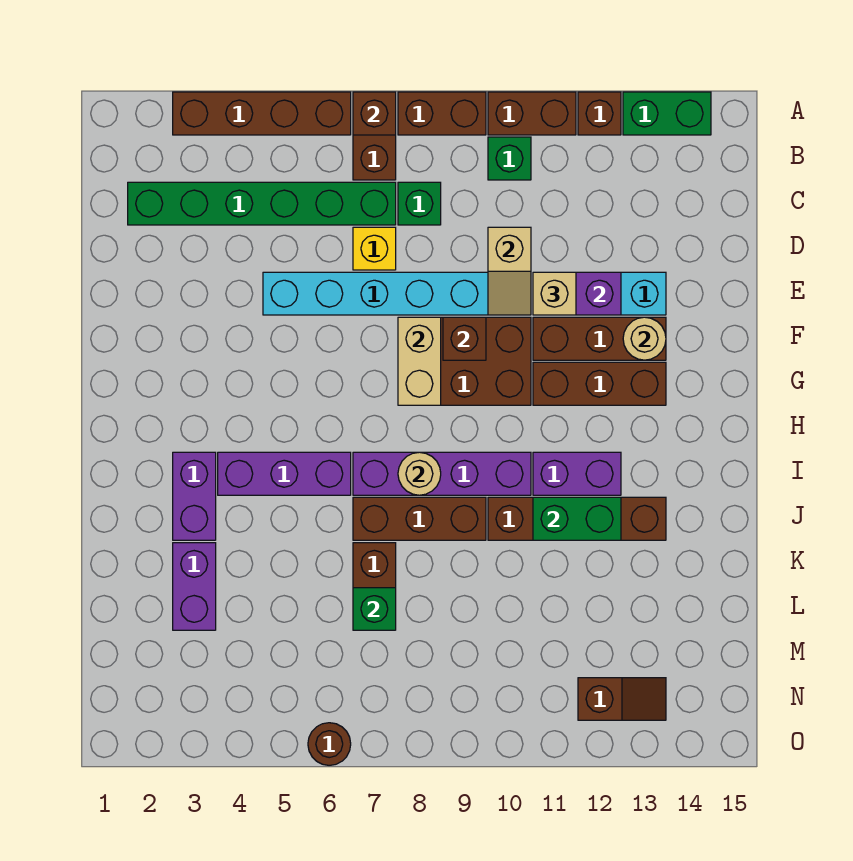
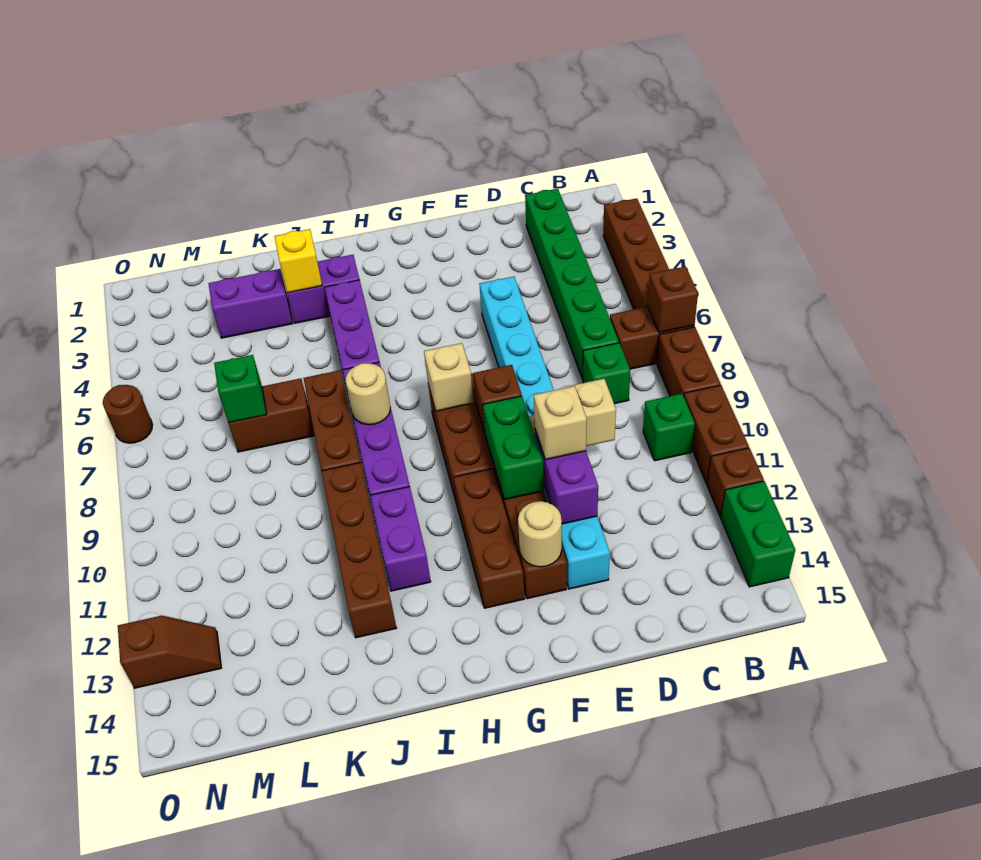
yellow 1x1 brick [353,227,396,270] -> yellow 1x1 brick moved to [275,229,322,293]
tan 1x2 brick [398,317,441,405] -> tan 1x1 brick [424,343,474,411]
green 1x2 brick [533,497,621,540] -> green 1x2 brick moved to [483,396,544,500]
brown 1x2 slope [578,678,666,720] -> brown 1x2 slope turned to [118,616,221,688]

